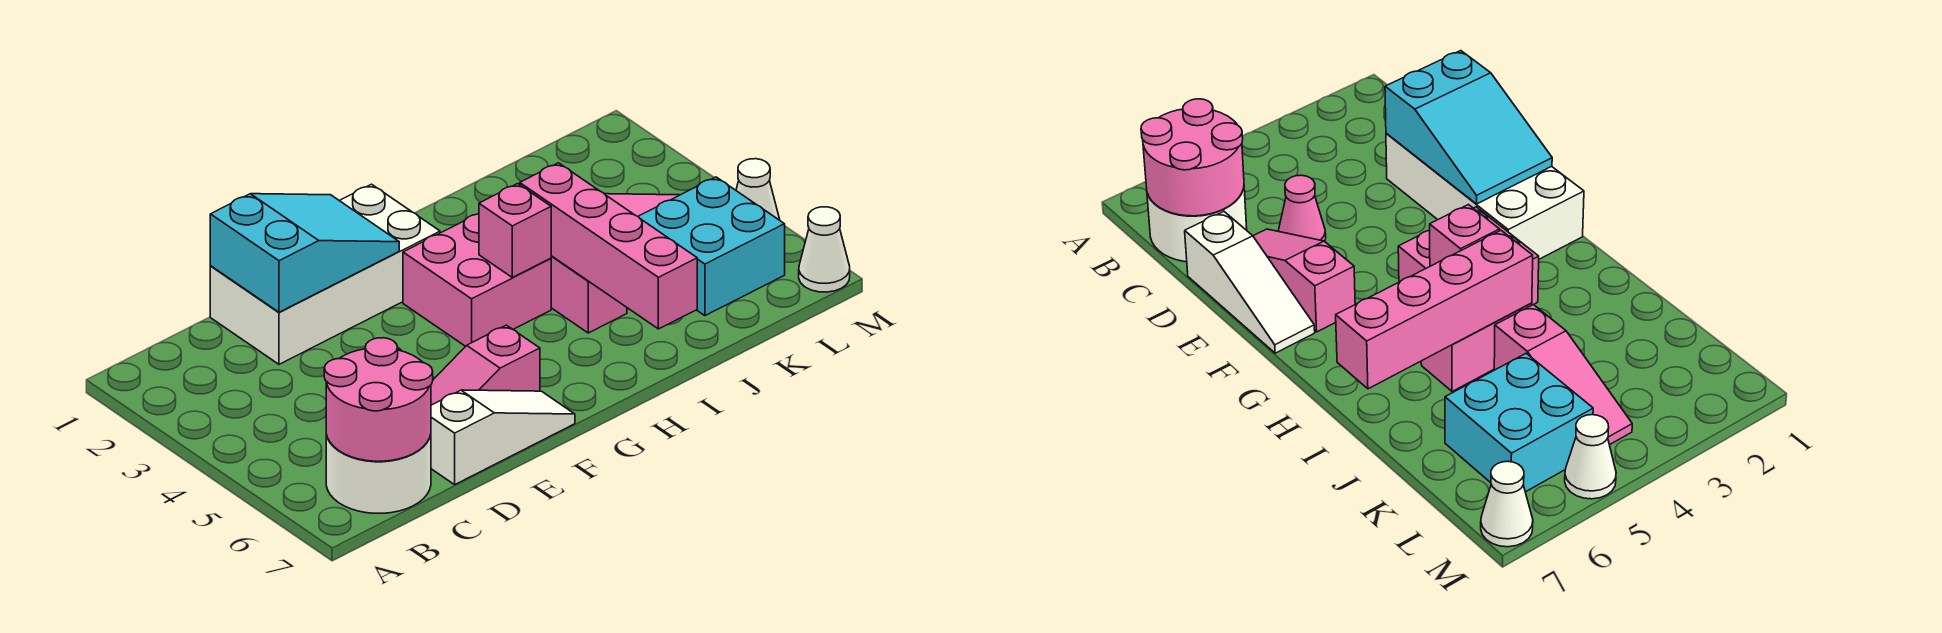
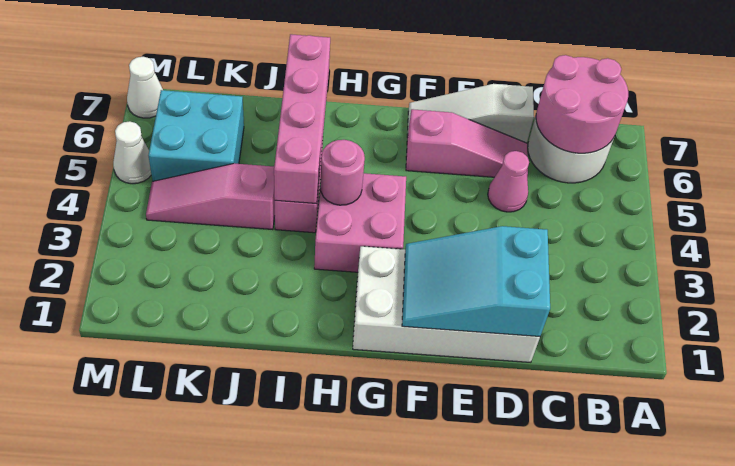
pink 1x1 brick [479,184,551,277] -> pink 1x1 round brick [320,140,365,205]

